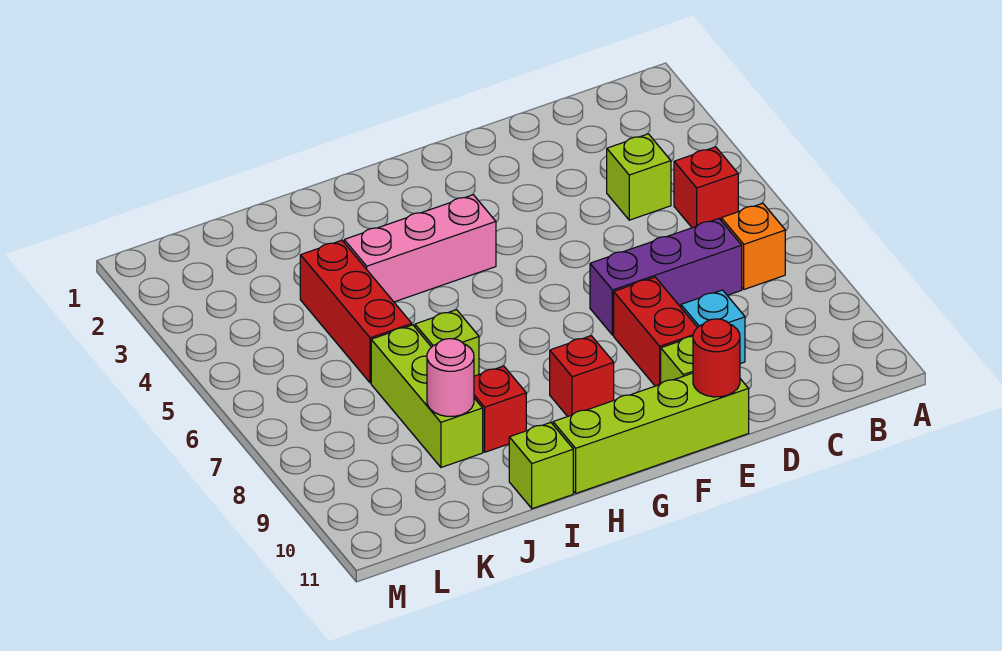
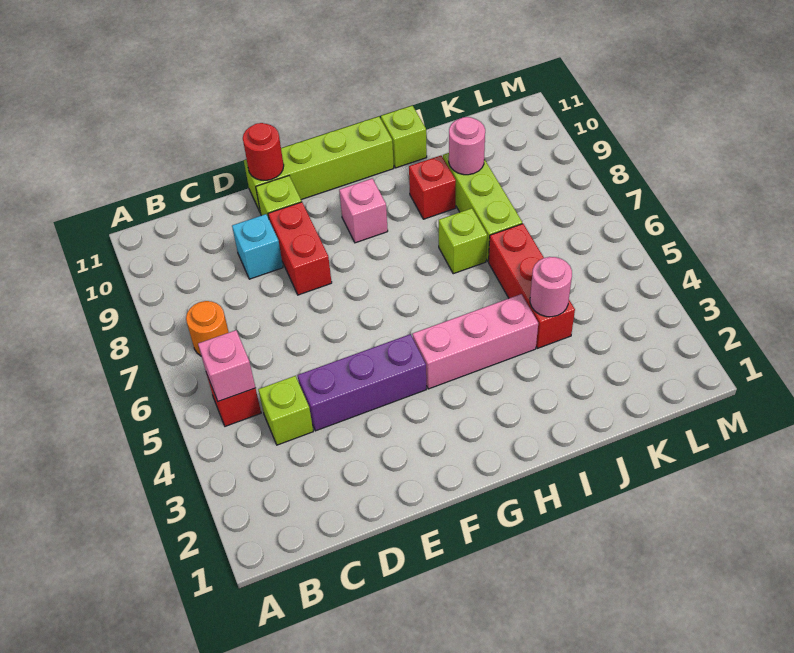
none -> pink 1x1 brick [198,330,255,401]
orange 1x1 brick [721,203,785,289] -> orange 1x1 round brick [186,301,229,356]
purple 1x3 brick [590,219,742,335] -> purple 1x3 brick moved to [298,334,426,431]
red 1x1 brick [550,336,614,416] -> pink 1x1 brick [339,179,388,243]
none -> pink 1x1 round brick [530,257,572,317]

